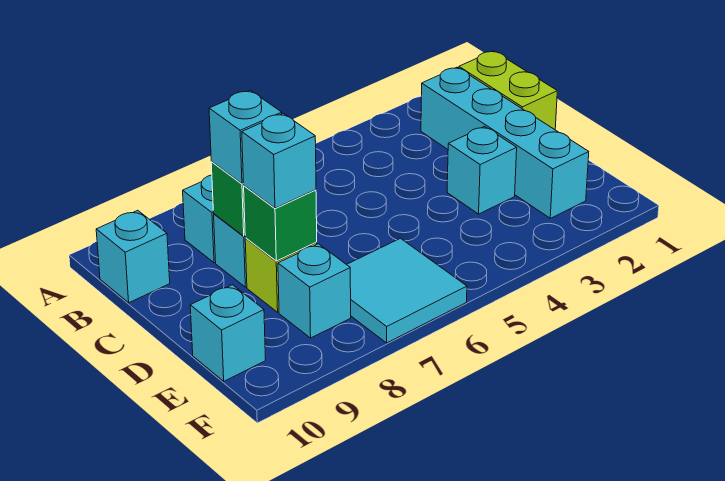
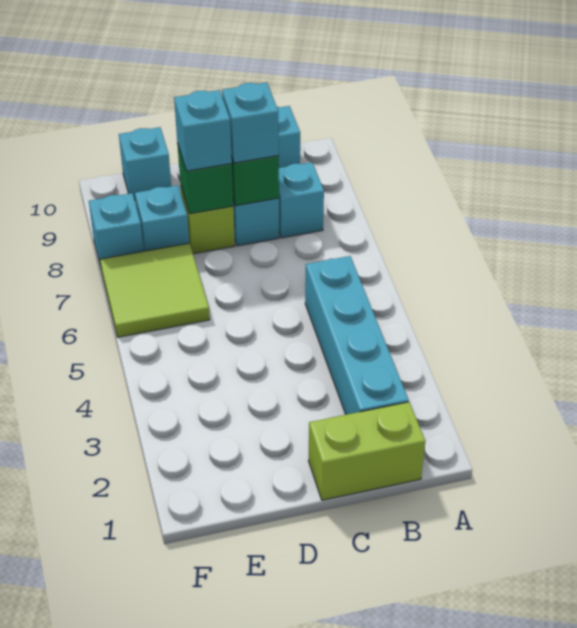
cyan 1x4 brick [421,67,589,218] -> cyan 1x4 brick turned to [305,256,409,415]
cyan 1x1 brick [447,126,517,214] -> cyan 1x1 brick moved to [89,193,144,267]
cyan 2x2 tile [346,238,467,343] -> lime 2x2 tile [100,243,210,337]

